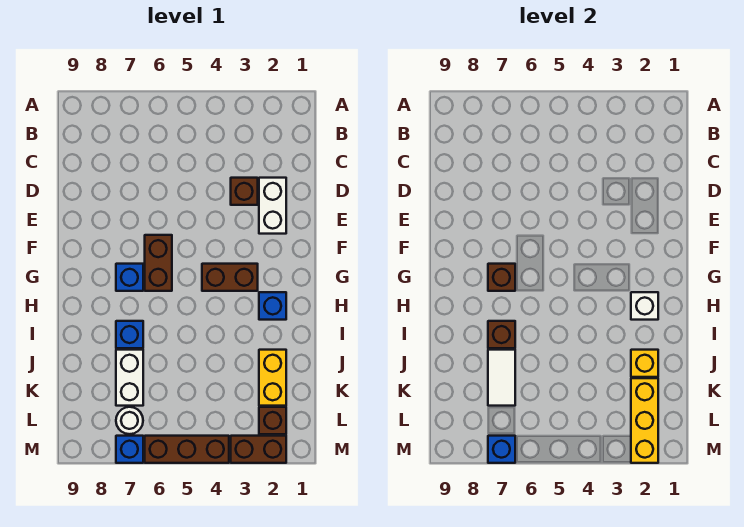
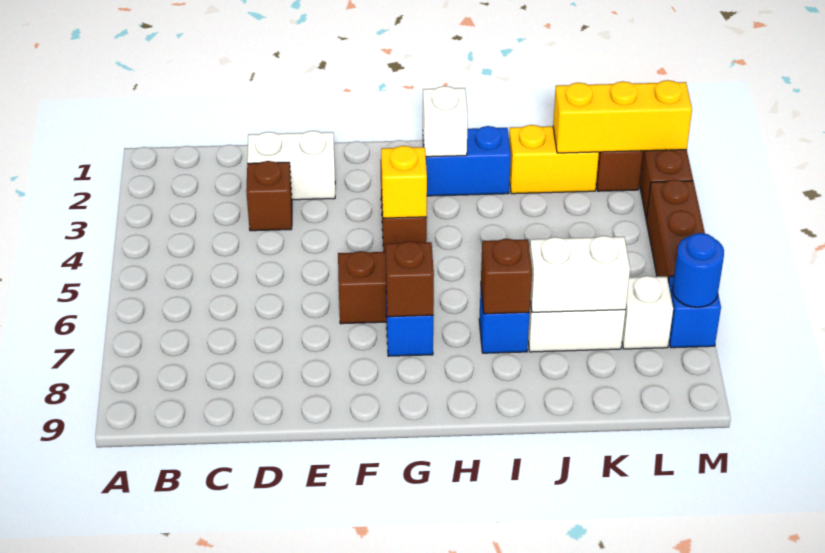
blue 1x1 brick [259,292,286,320] -> blue 1x2 brick [423,126,511,196]
yellow 1x1 brick [631,350,658,377] -> yellow 1x1 brick moved to [381,146,427,218]
white 1x2 tile [488,350,515,406] -> white 1x2 brick [530,236,630,312]
white 1x1 round brick [116,407,143,434] -> white 1x1 brick [622,276,673,349]
blue 1x1 brick [488,436,515,463] -> blue 1x1 round brick [673,233,724,307]

